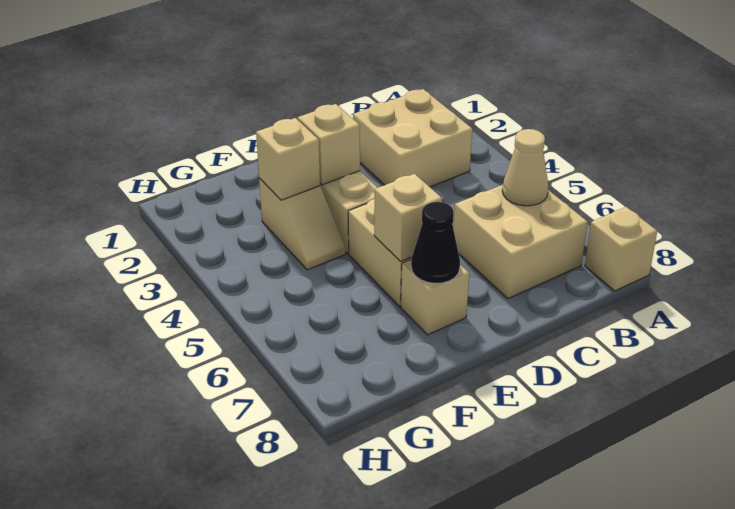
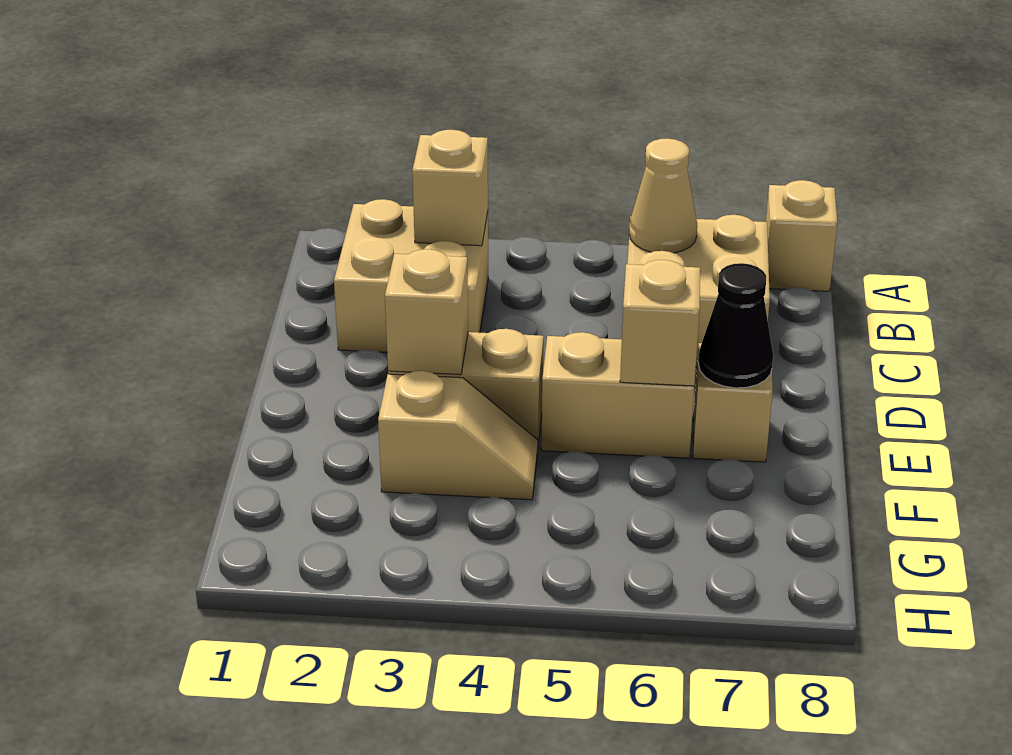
tan 1x1 brick [256,118,320,200] -> tan 1x1 brick moved to [412,130,488,246]

